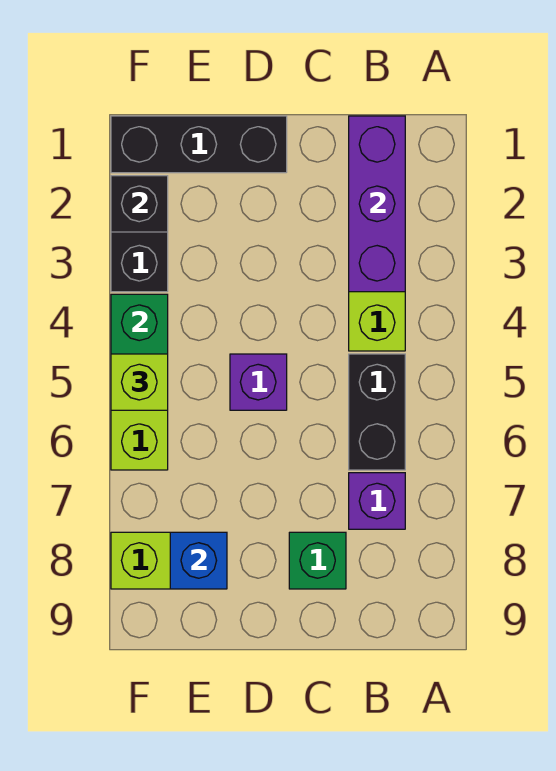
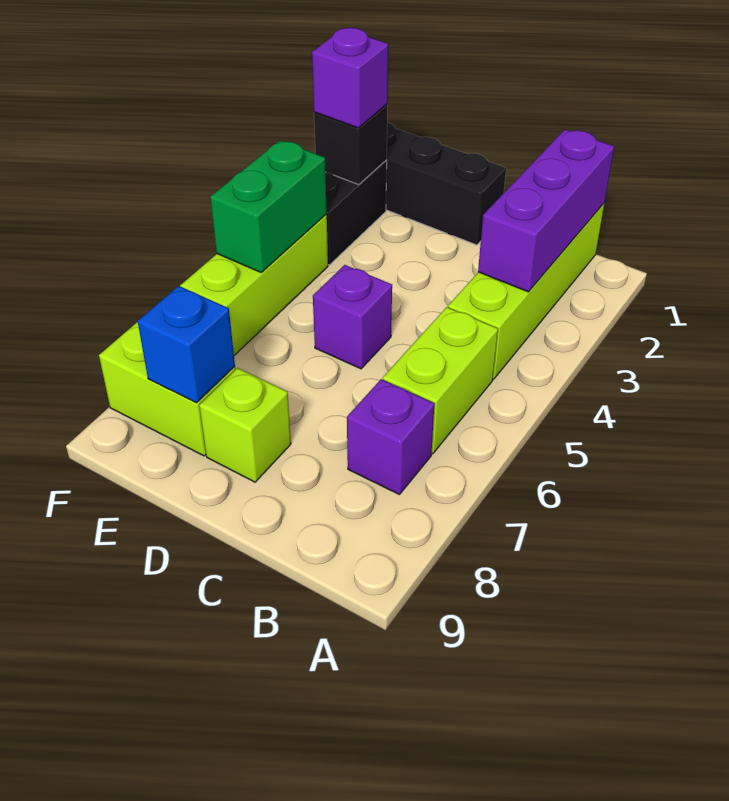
black 1x2 brick [349,354,405,470] -> lime 1x2 brick [383,307,498,454]
green 1x1 brick [289,532,346,589] -> none
none -> purple 1x1 brick [312,28,388,128]
lime 1x1 brick [111,354,168,410] -> lime 1x1 brick moved to [199,368,291,482]

